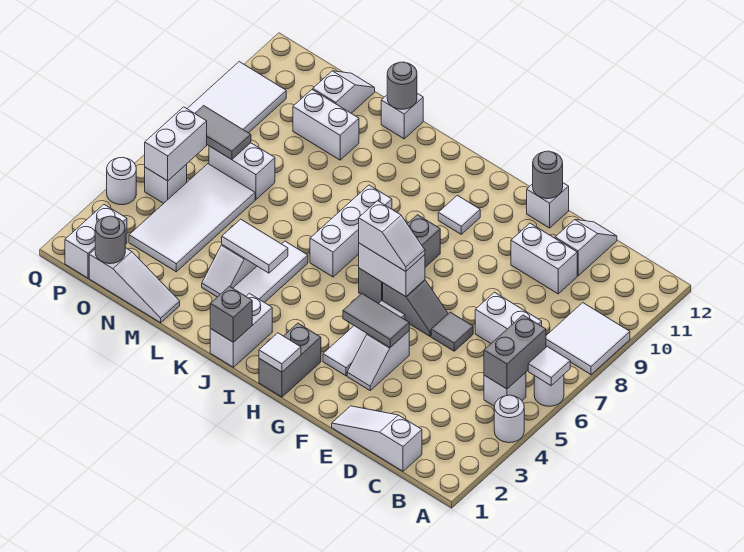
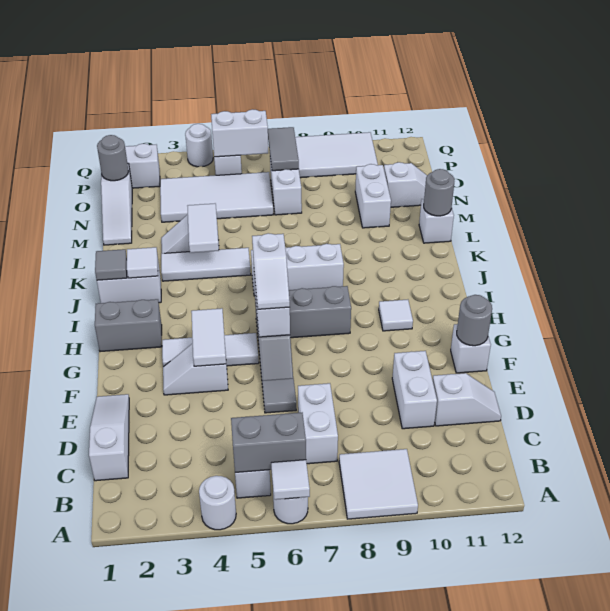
grey 1x2 tile [343,294,409,347] -> white 1x2 tile [191,308,226,366]
white 1x1 tile [259,333,301,372] -> white 1x1 tile moved to [127,247,158,278]
grey 1x1 brick [210,286,252,342] -> grey 1x1 tile [95,249,127,280]

